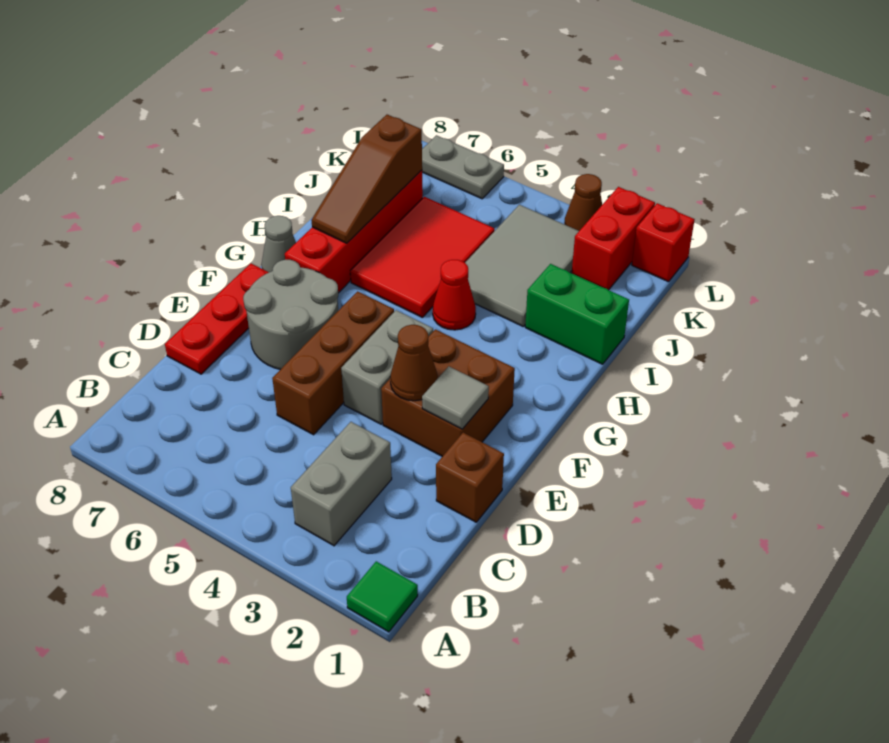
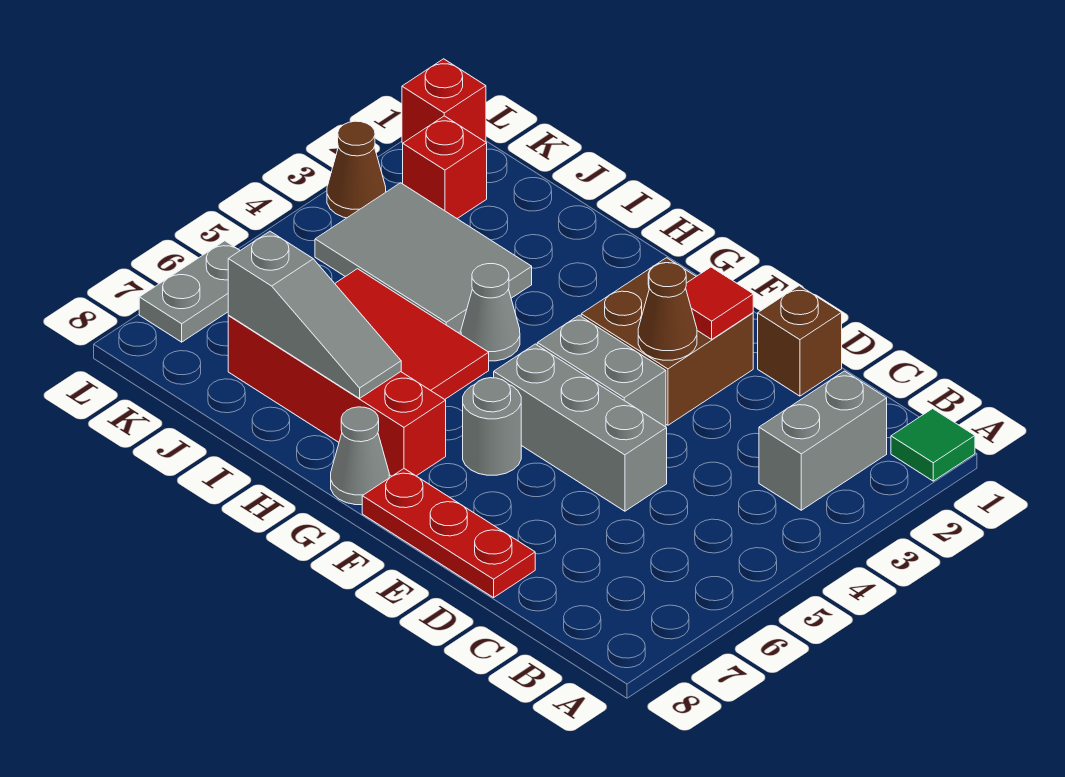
grey 1x2 brick [291,422,392,546] -> grey 1x2 brick turned to [759,371,887,510]
brown 1x3 brick [272,291,394,435] -> grey 1x3 brick [494,344,667,511]
grey 1x1 tile [422,366,489,429] -> red 1x1 tile [686,267,753,339]
grey 2x2 round brick [243,260,338,370] -> grey 1x1 round brick [463,378,521,475]
red 1x1 cone [433,260,476,330] -> grey 1x1 cone [461,264,520,361]
brown 1x3 slope [311,115,422,243] -> grey 1x3 slope [228,231,401,398]
green 1x2 brick [525,264,629,364] -> none
red 1x2 brick [572,187,655,290] -> red 1x1 brick [403,116,487,218]

